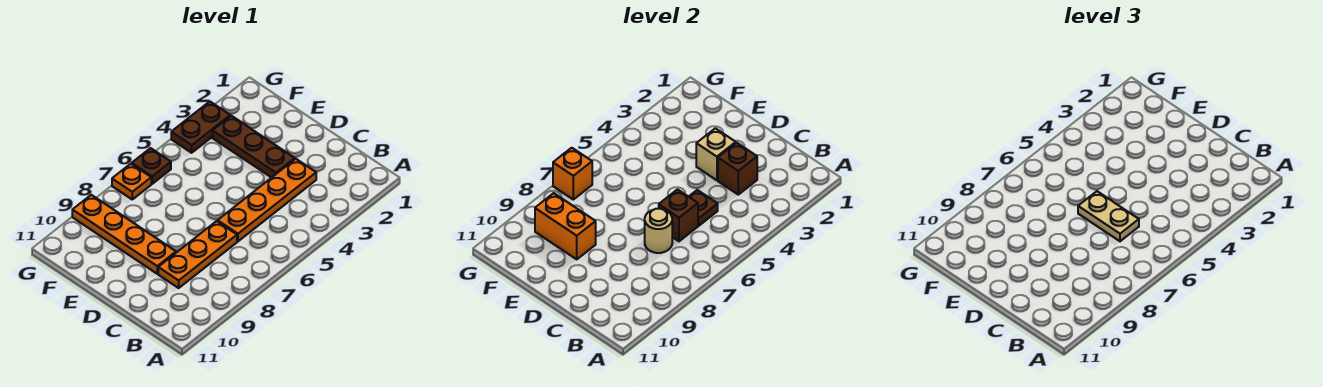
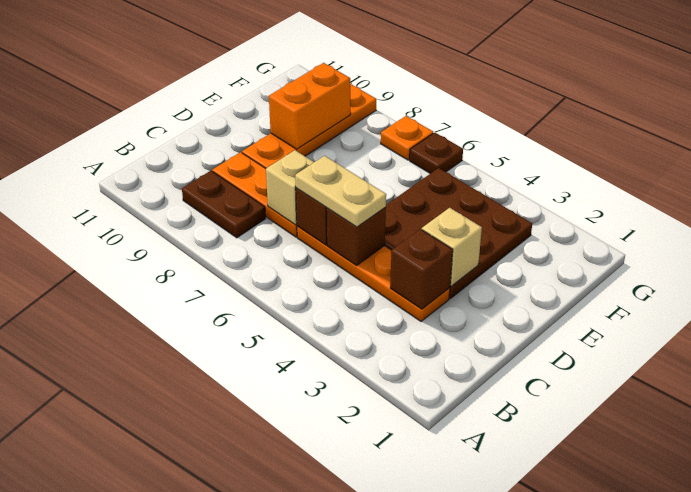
brown 1x1 plate [689,190,718,226] -> brown 1x1 brick [327,207,386,266]
tan 1x2 plate [1078,191,1139,241] -> tan 1x2 plate turned to [295,156,386,227]
tan 1x1 round brick [645,209,672,253] -> tan 1x1 brick [266,150,314,225]
brown 1x3 plate [213,116,295,178] -> brown 3x3 plate [385,168,532,298]
brown 1x2 plate [171,102,230,153] -> brown 1x2 plate moved to [182,171,266,238]
orange 1x1 brick [553,148,592,199] -> none

